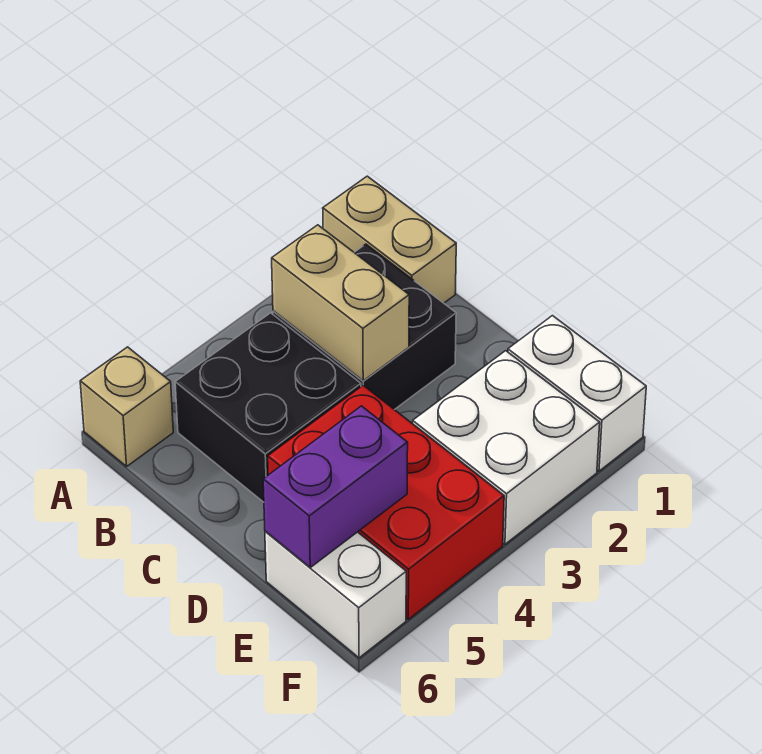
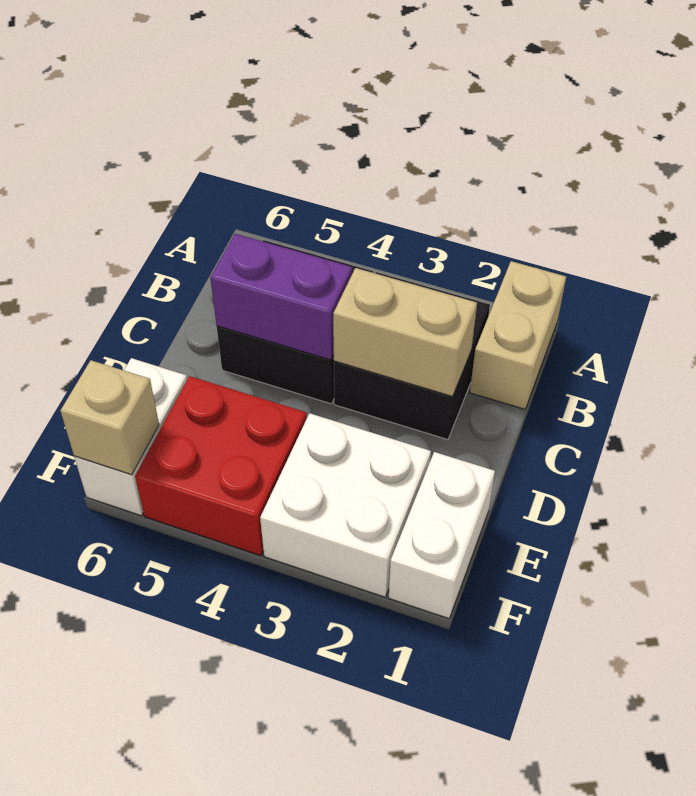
tan 1x1 brick [80,347,173,466] -> tan 1x1 brick moved to [61,360,159,475]
tan 1x2 brick [272,225,409,381] -> tan 1x2 brick turned to [333,268,477,396]
red 2x3 brick [268,385,504,619] -> red 2x2 brick [135,376,307,556]
purple 1x2 brick [263,406,408,567] -> purple 1x2 brick moved to [210,234,352,360]

